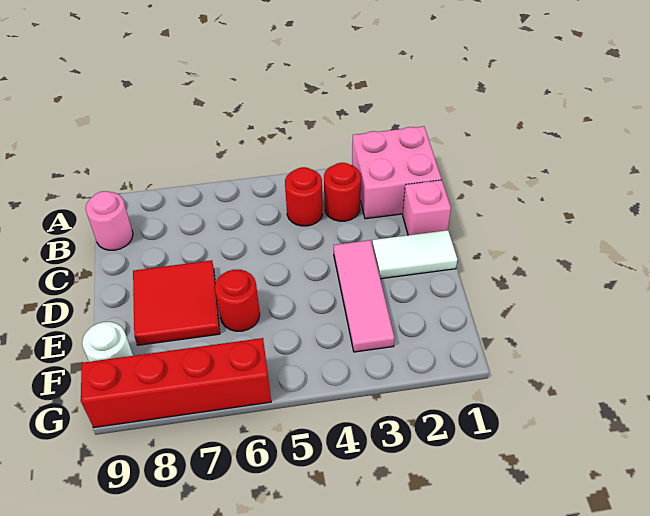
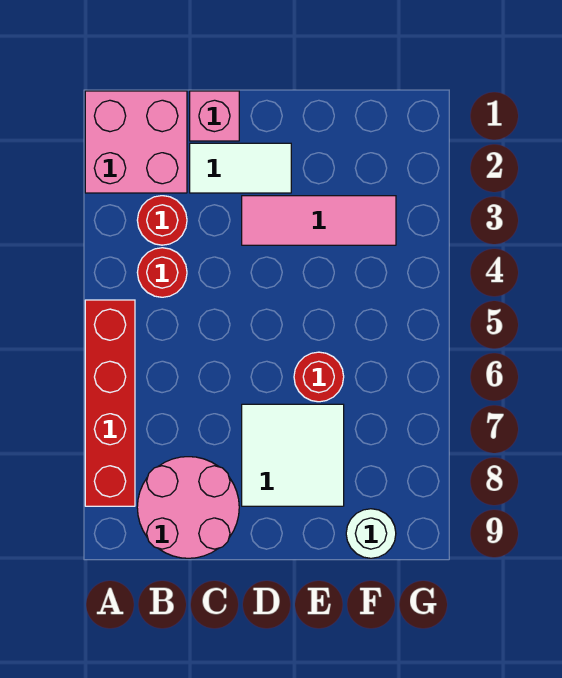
pink 1x1 round brick [86,191,133,250] -> pink 2x2 round brick [137,457,239,558]
white 1x2 tile [372,230,457,279] -> white 1x2 tile turned to [190,143,291,193]
red 2x2 tile [133,260,220,345] -> white 2x2 tile [242,404,344,506]
red 1x4 brick [81,338,271,427] -> red 1x4 brick moved to [85,300,135,506]

